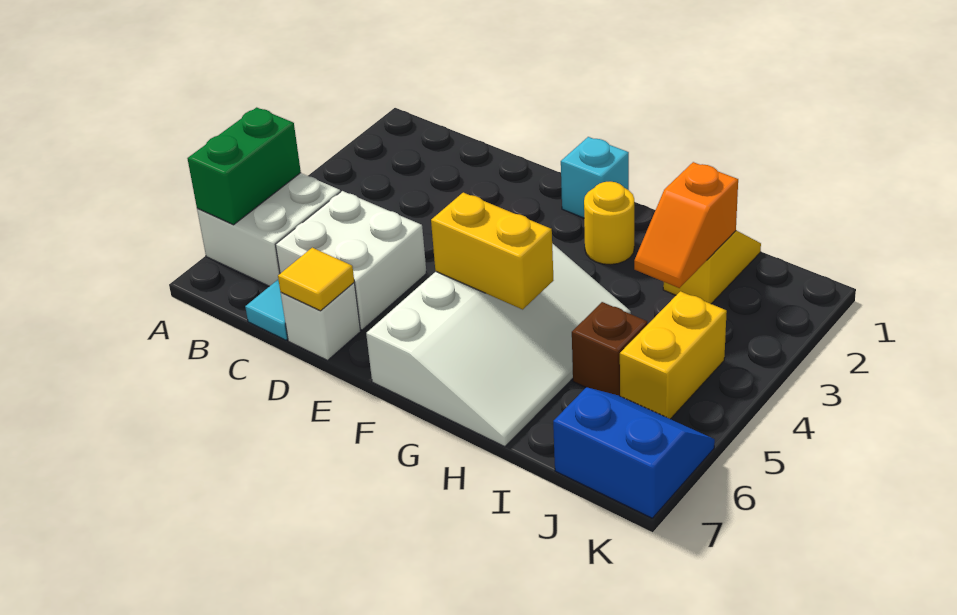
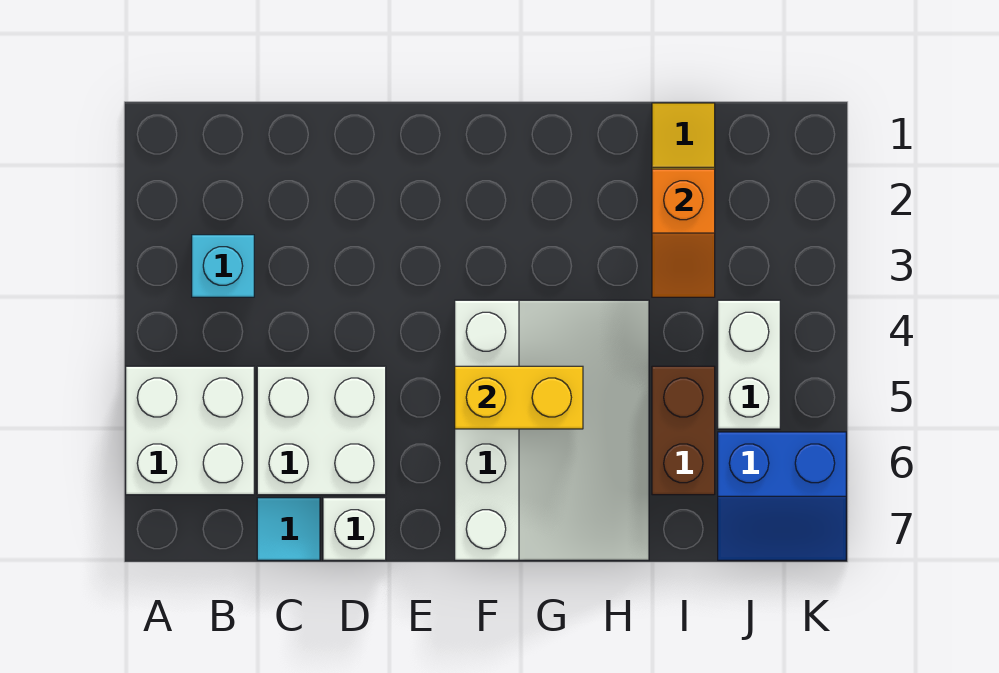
green 1x2 brick [187,107,301,225] -> none
yellow 1x1 tile [278,248,354,311] -> none
cyan 1x1 brick [561,137,629,218] -> cyan 1x1 brick moved to [192,235,254,297]
yellow 1x1 round brick [584,182,634,265] -> none
brown 1x1 brick [572,302,647,396] -> brown 1x2 brick [652,366,715,495]
yellow 1x2 brick [620,291,727,419] -> white 1x2 brick [718,300,780,429]
blue 2x2 slope [553,387,715,518] -> blue 2x2 slope turned to [718,432,846,560]

